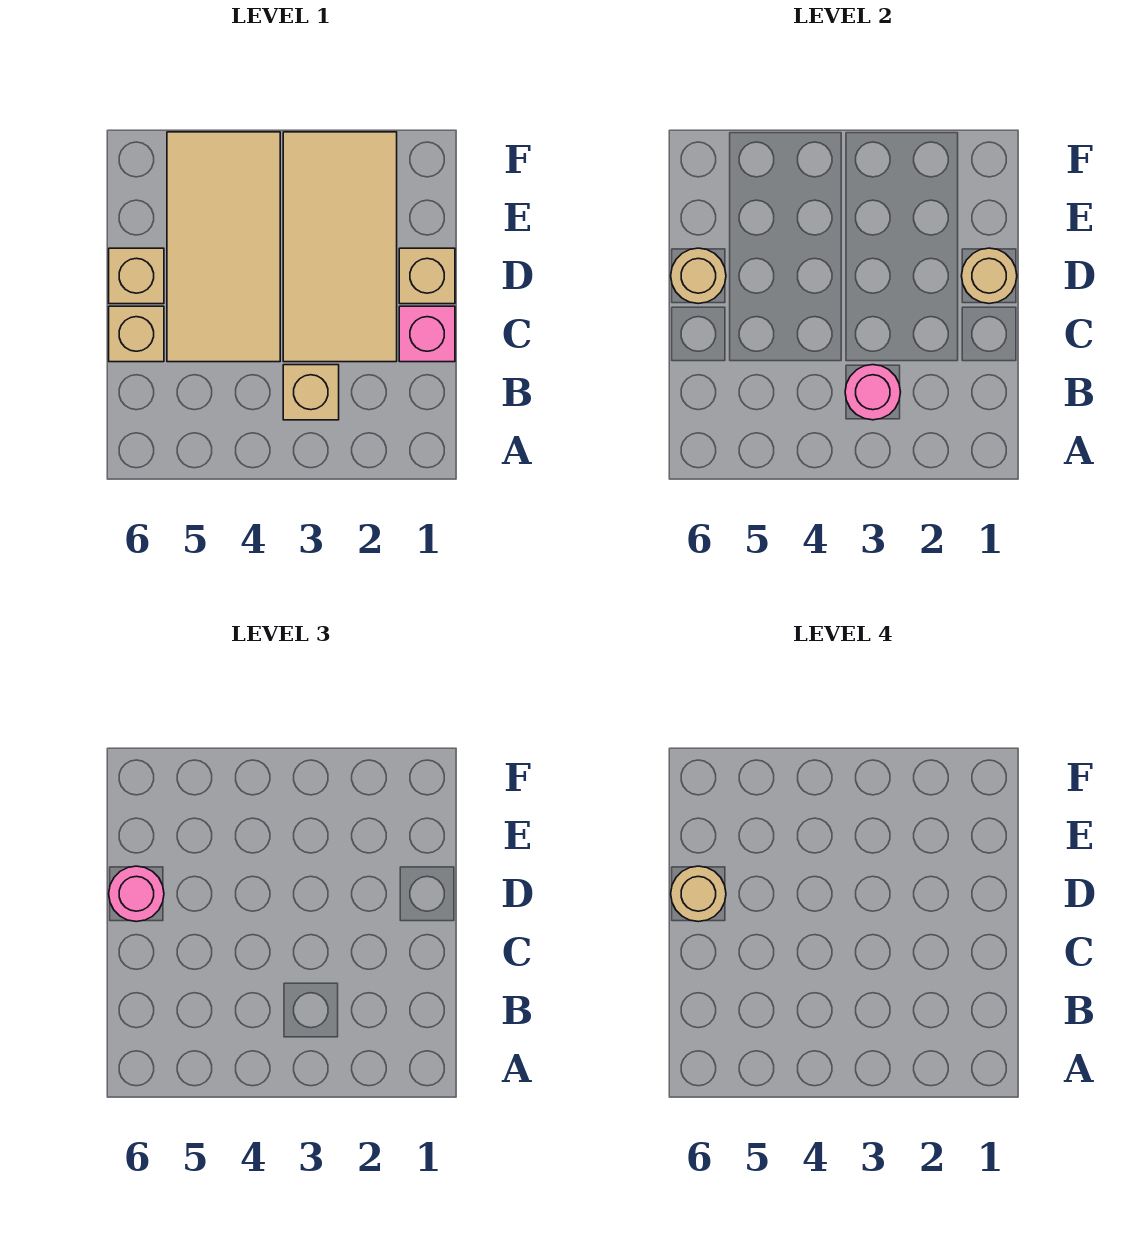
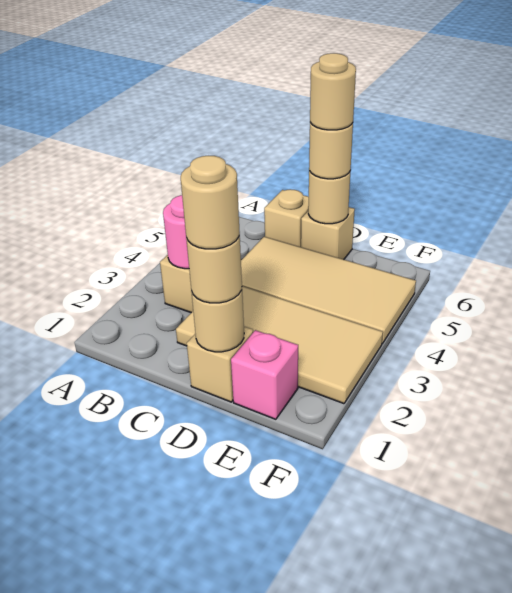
pink 1x1 brick [399,306,455,362] -> pink 1x1 brick moved to [231,330,298,419]
none -> tan 1x1 round brick [186,233,242,303]
none -> tan 1x1 round brick [181,156,239,249]
pink 1x1 round brick [109,866,164,922] -> tan 1x1 round brick [309,122,353,179]

